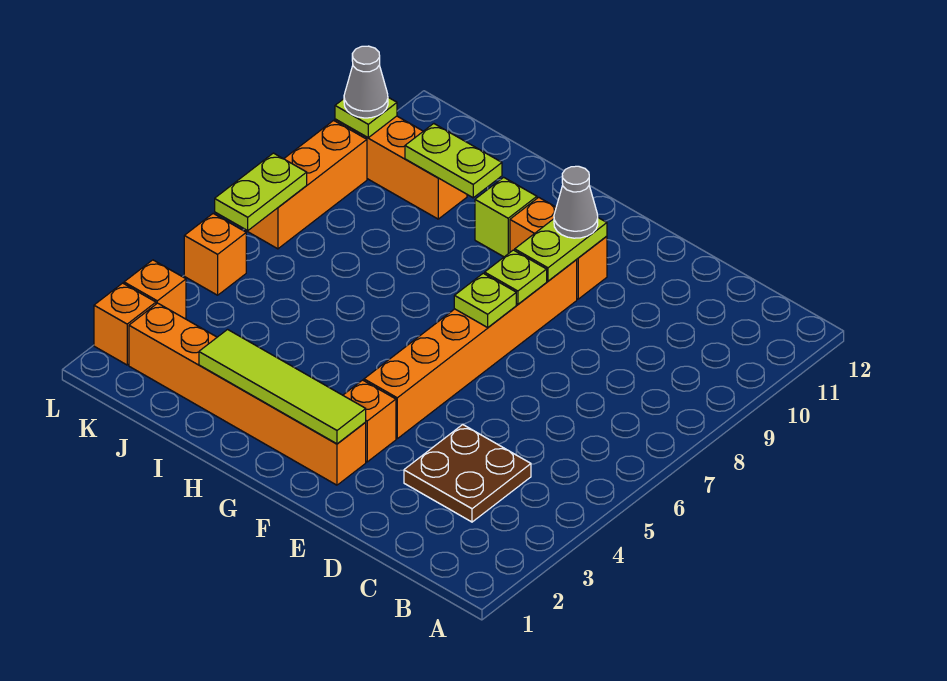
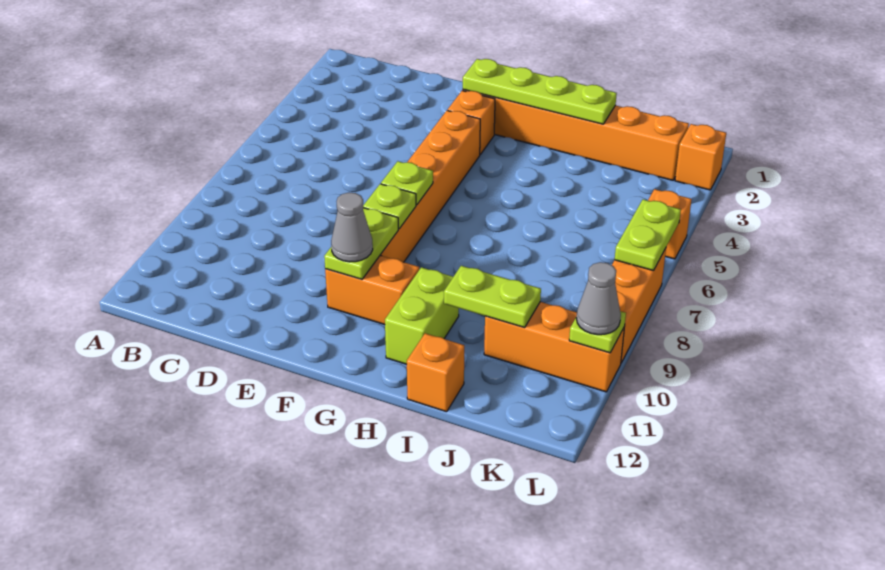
brown 2x2 plate [404,425,531,522] -> none
lime 1x4 tile [199,330,366,444] -> lime 1x4 plate [463,59,617,124]
lime 1x1 brick [475,177,537,257] -> lime 1x2 brick [385,267,459,364]
orange 1x1 brick [124,260,186,319] -> orange 1x1 brick moved to [407,333,464,412]

